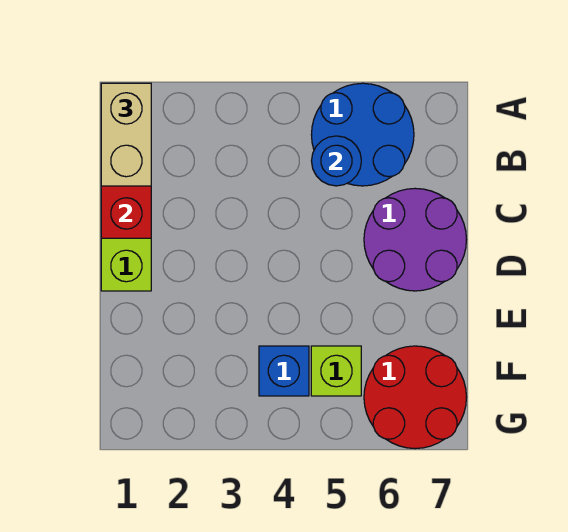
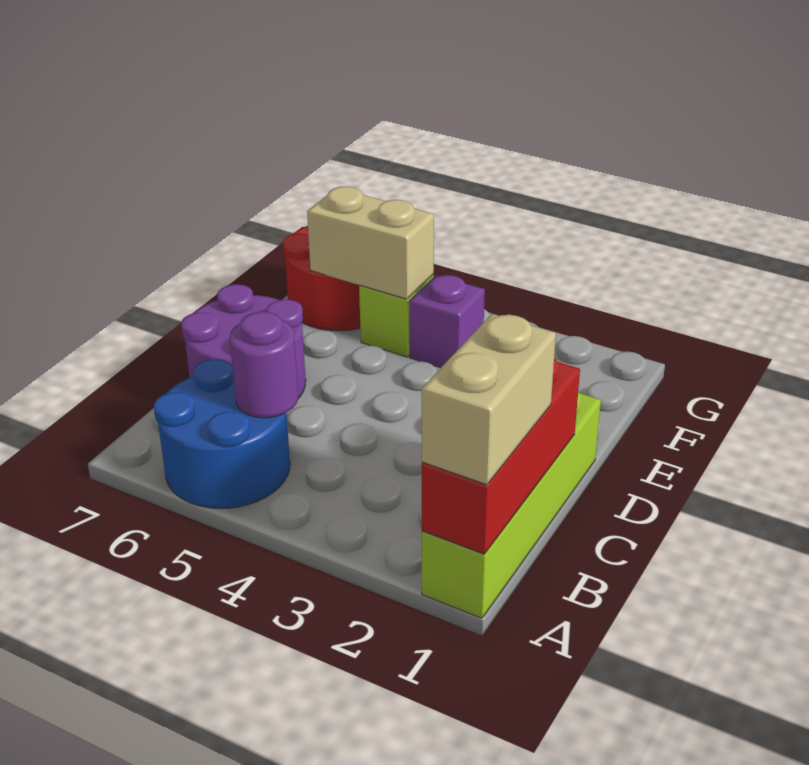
blue 1x1 round brick [312,136,361,186] -> purple 1x1 round brick [230,312,298,418]
blue 1x1 brick [259,346,309,396] -> purple 1x1 brick [409,275,485,368]
none -> tan 1x2 brick [307,187,434,299]

